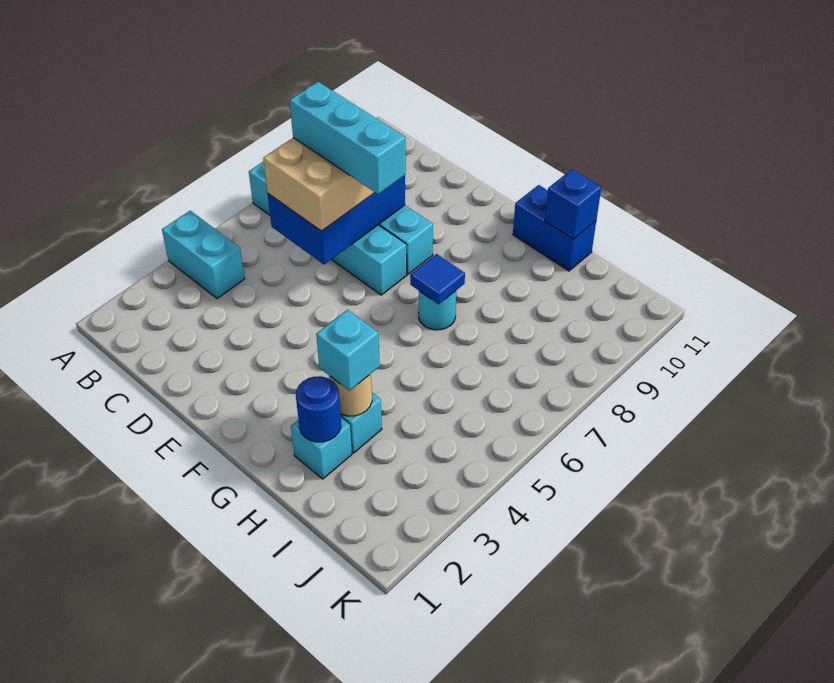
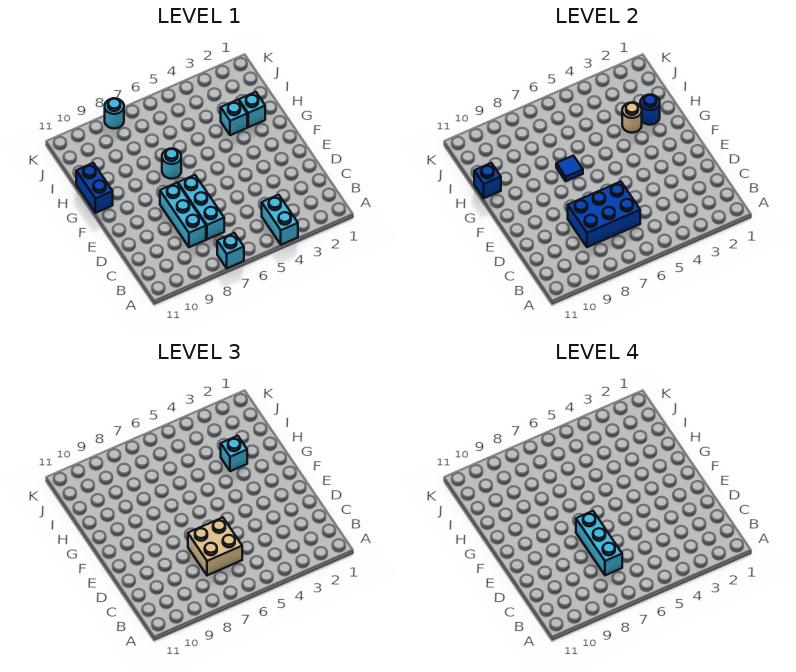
none -> cyan 1x1 round brick [105,98,124,129]

